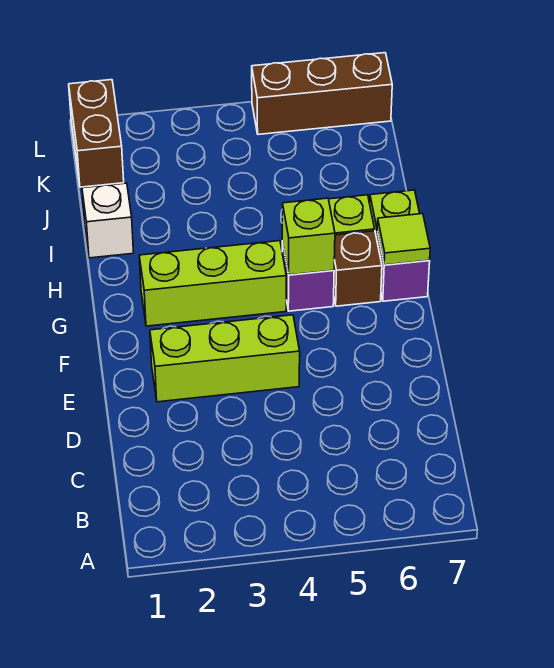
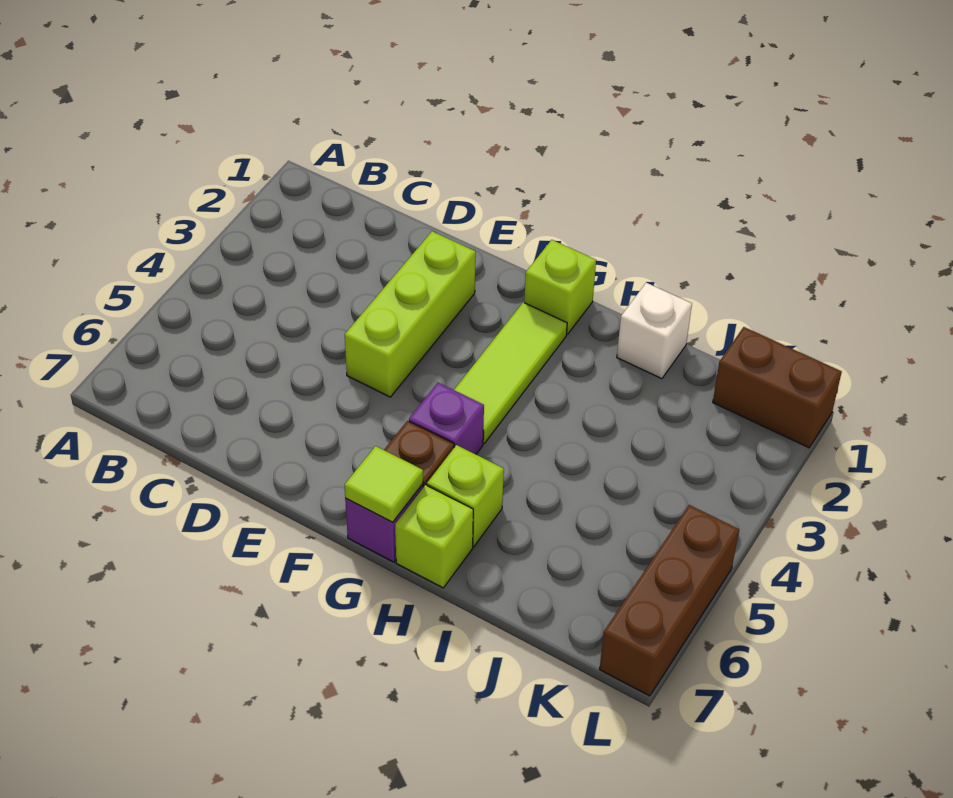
lime 1x3 brick [139,241,286,326] -> lime 1x3 tile [454,302,567,443]
lime 1x1 brick [282,198,335,275] -> lime 1x1 brick moved to [524,240,596,334]

